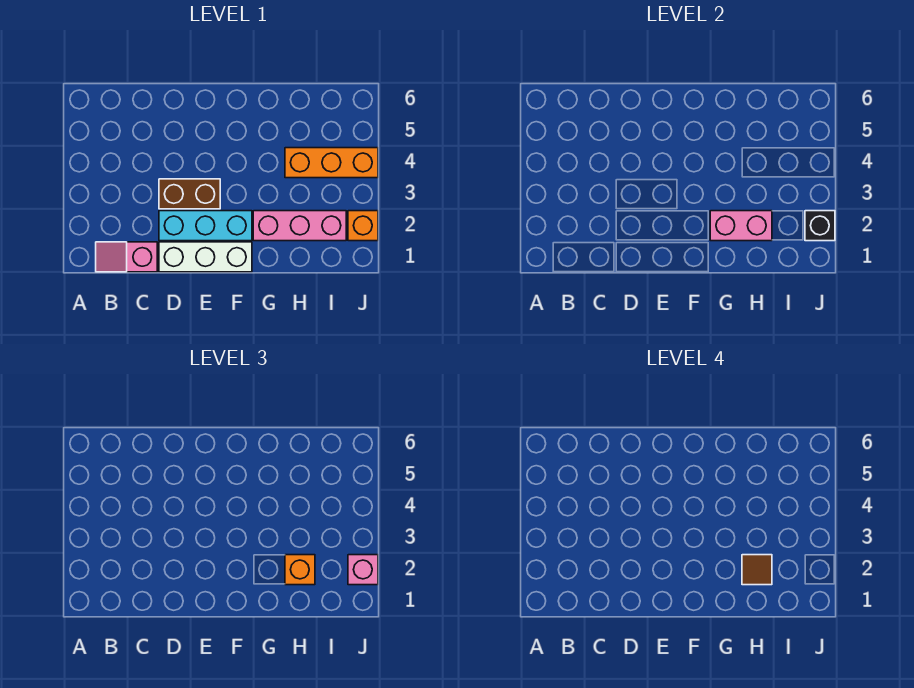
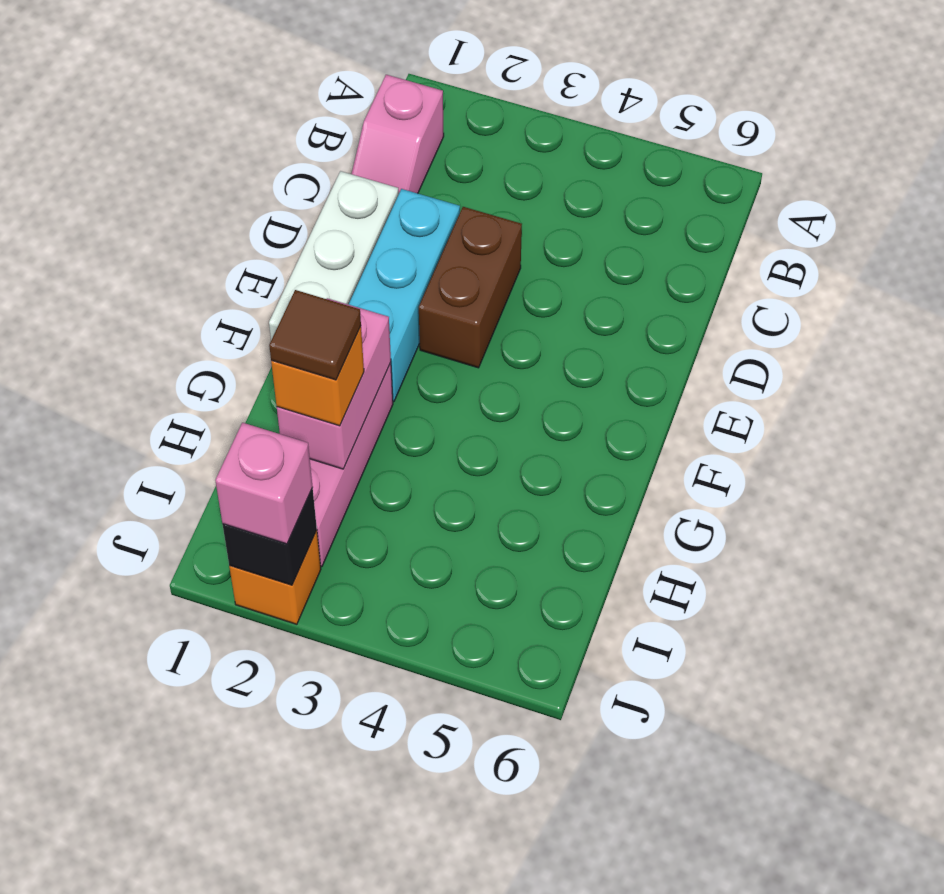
pink 1x2 slope [96,242,157,272] -> pink 1x2 slope turned to [352,75,444,193]
orange 1x3 brick [285,148,378,178] -> none

